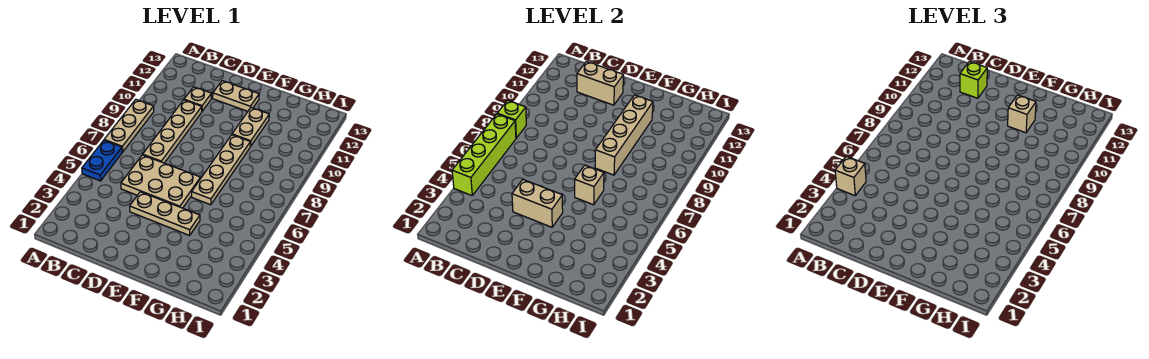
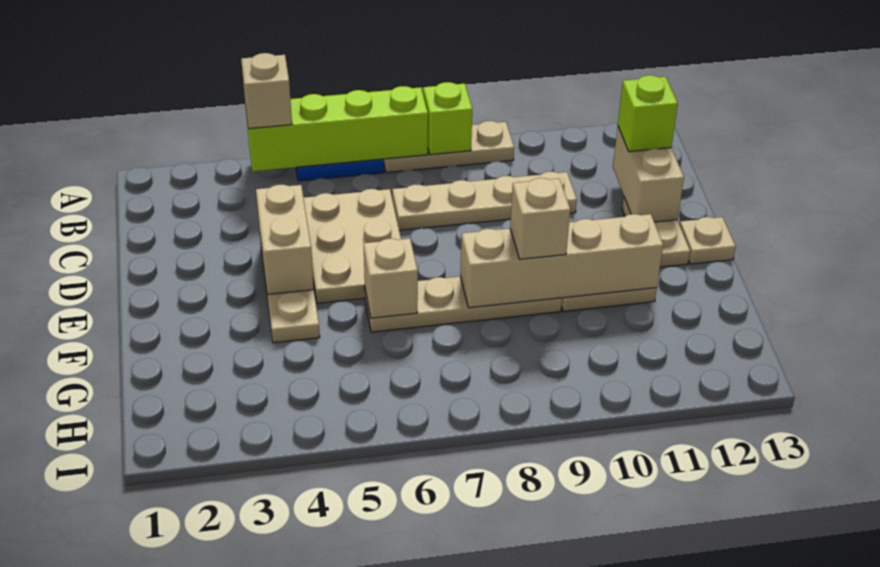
tan 1x1 plate [184,87,211,111] -> tan 1x1 plate moved to [680,217,736,264]
tan 1x1 brick [1008,95,1036,133] -> tan 1x1 brick moved to [510,178,570,259]

